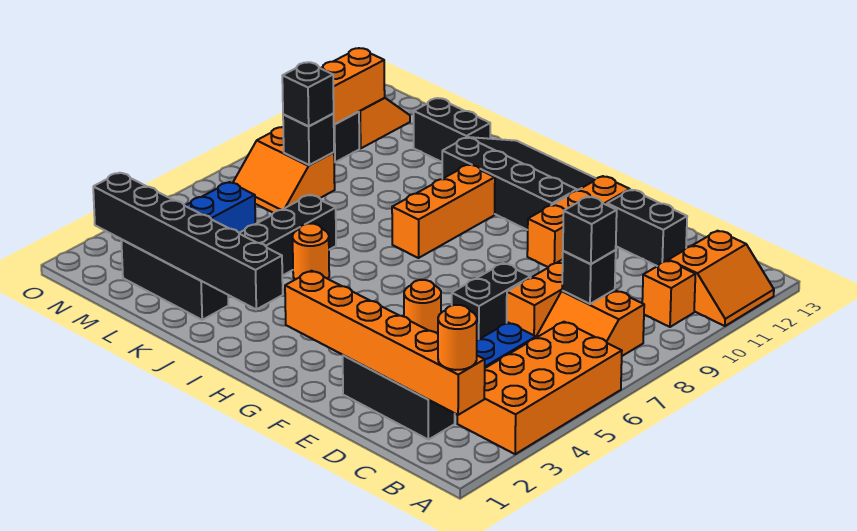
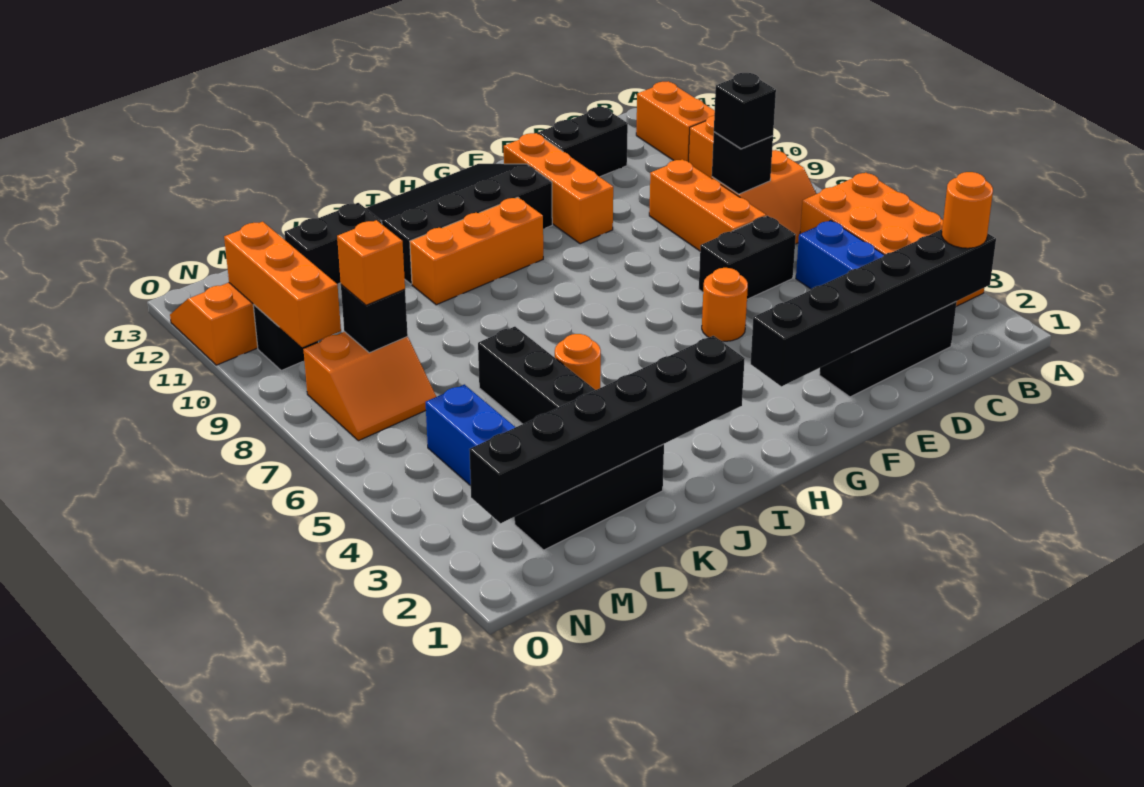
orange 1x6 brick [285,271,485,415] -> black 1x6 brick [751,229,996,386]
black 1x2 brick [452,263,531,340] -> black 1x2 brick turned to [699,216,796,299]
orange 1x3 brick [392,165,495,258] -> orange 1x3 brick turned to [410,197,543,305]
black 1x1 brick [282,62,334,126] -> orange 1x1 brick [337,220,405,305]

